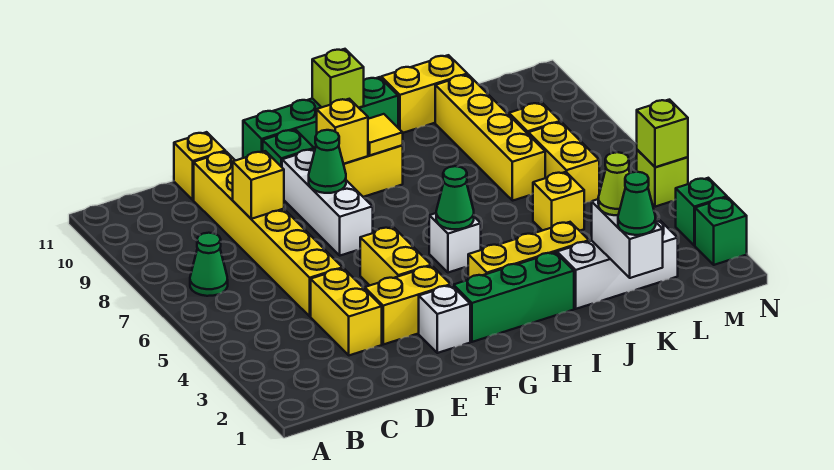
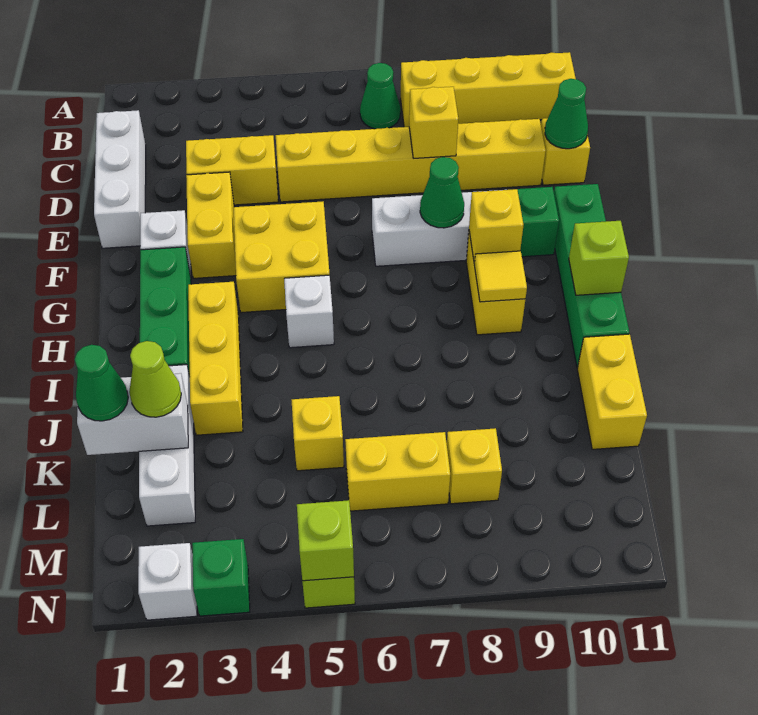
none -> white 1x3 brick [94,110,146,248]
yellow 1x2 brick [360,227,431,285] -> yellow 2x2 brick [233,202,330,312]
green 1x1 cone [436,166,474,229] -> green 1x1 cone moved to [545,79,588,149]
yellow 1x4 brick [435,75,545,201] -> yellow 1x4 brick moved to [401,52,576,127]
green 1x1 brick [695,197,747,265] -> white 1x1 brick [138,543,197,620]

